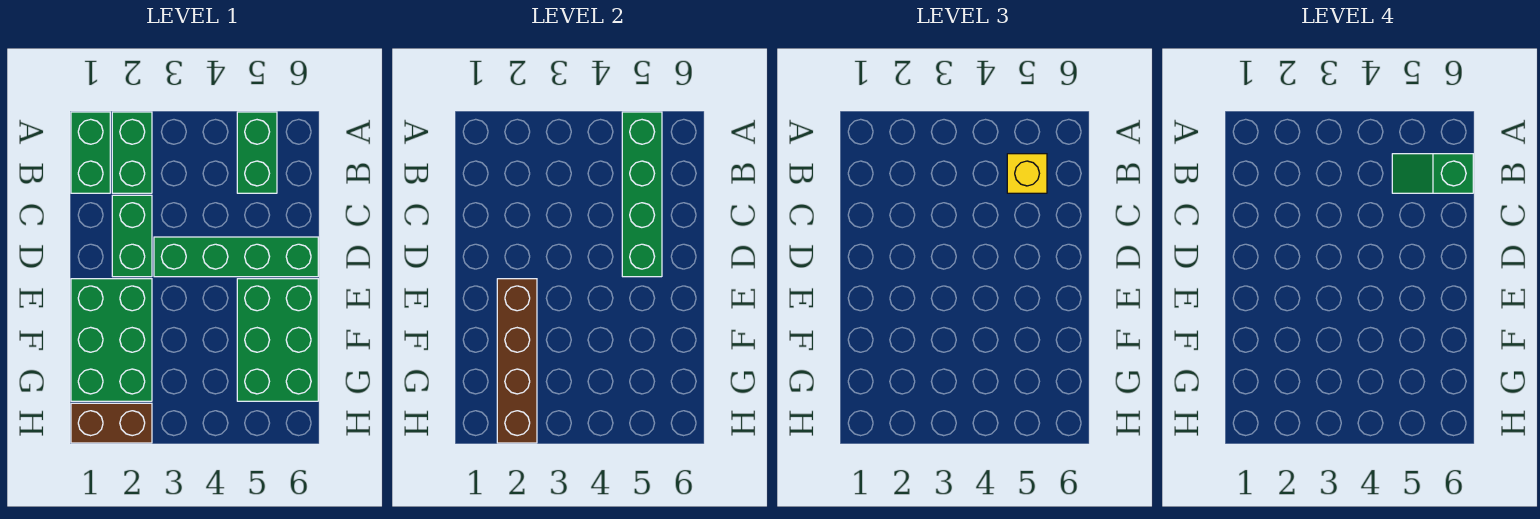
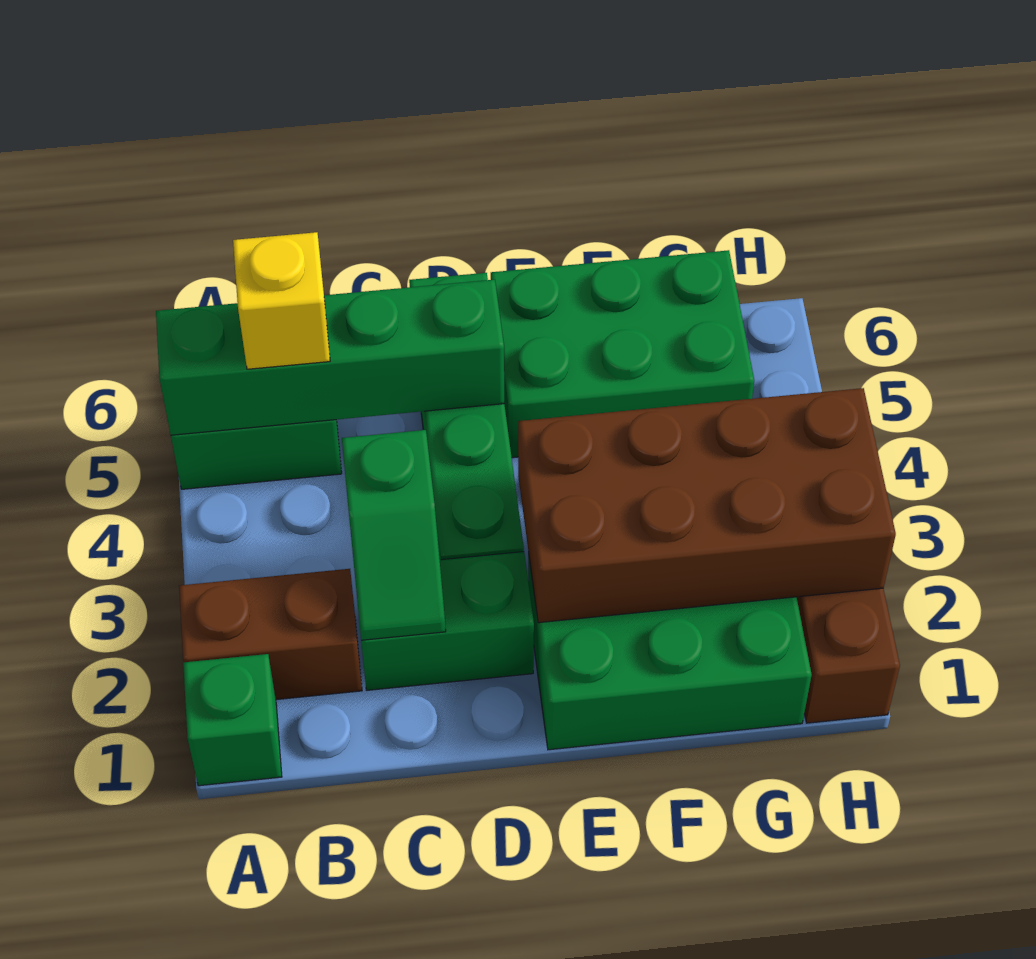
green 1x2 brick [71,112,110,193] -> green 1x1 brick [183,654,282,786]
green 1x2 brick [112,112,152,193] -> brown 1x2 brick [179,569,362,700]
green 1x2 slope [1392,154,1473,193] -> green 1x2 slope moved to [342,430,446,640]
brown 1x4 brick [497,279,537,443] -> brown 2x4 brick [518,388,896,623]

